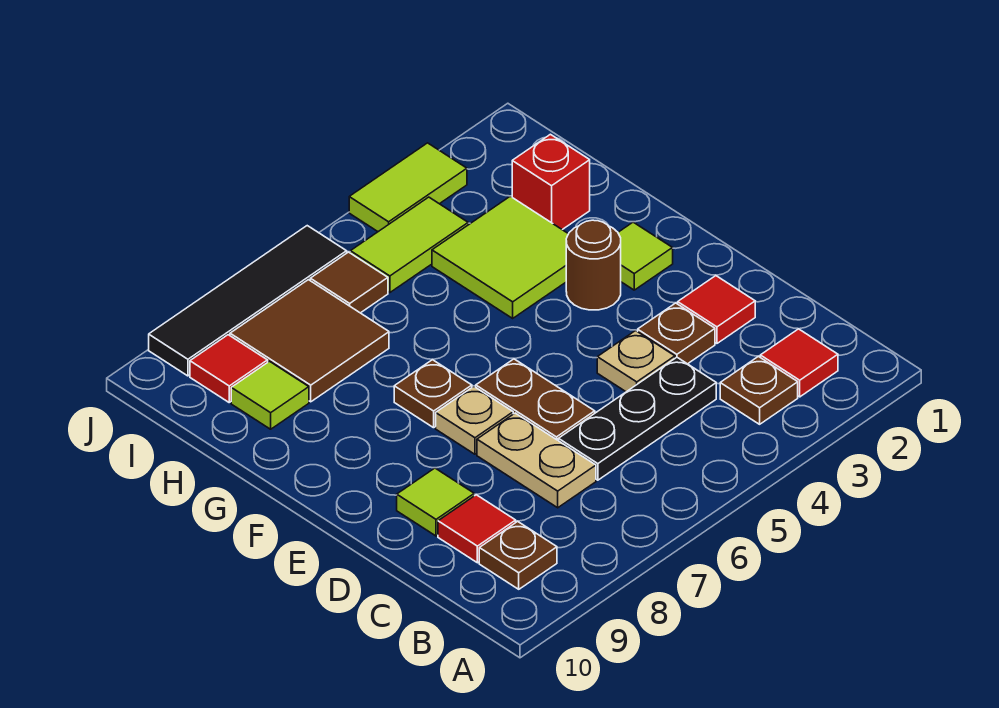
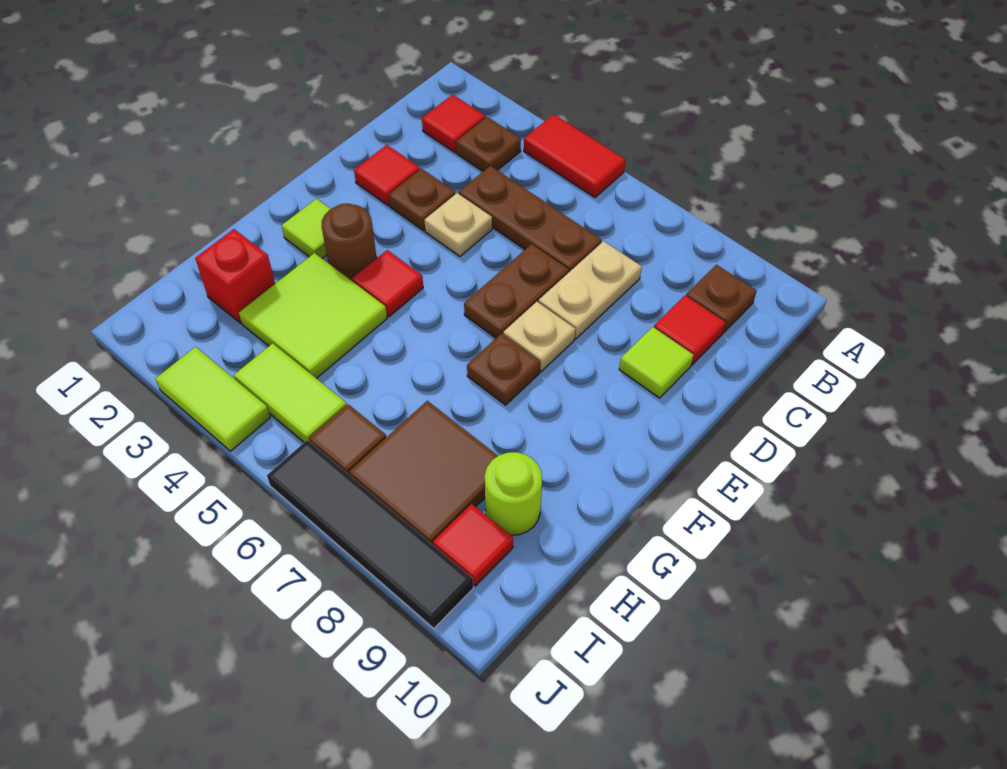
none -> red 1x2 tile [524,114,625,197]
black 1x3 plate [558,357,716,480] -> brown 1x3 plate [459,166,602,272]
none -> red 1x1 tile [352,250,423,317]
lime 1x1 tile [231,361,309,429] -> lime 1x1 round brick [485,452,542,535]

